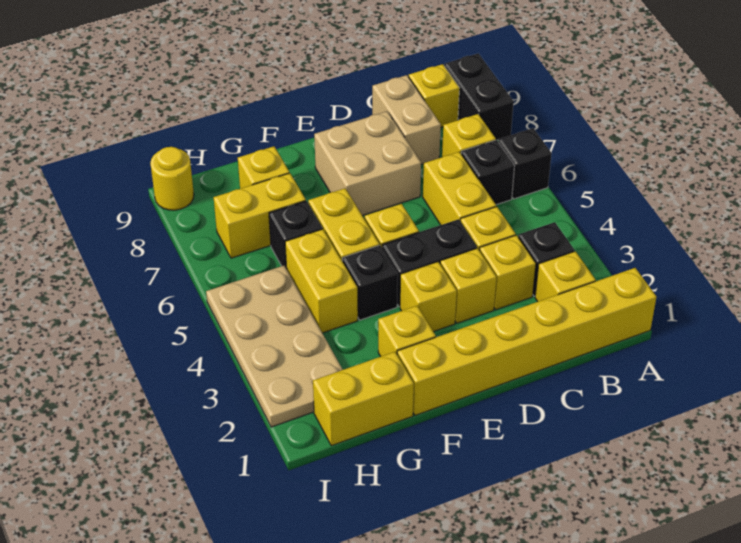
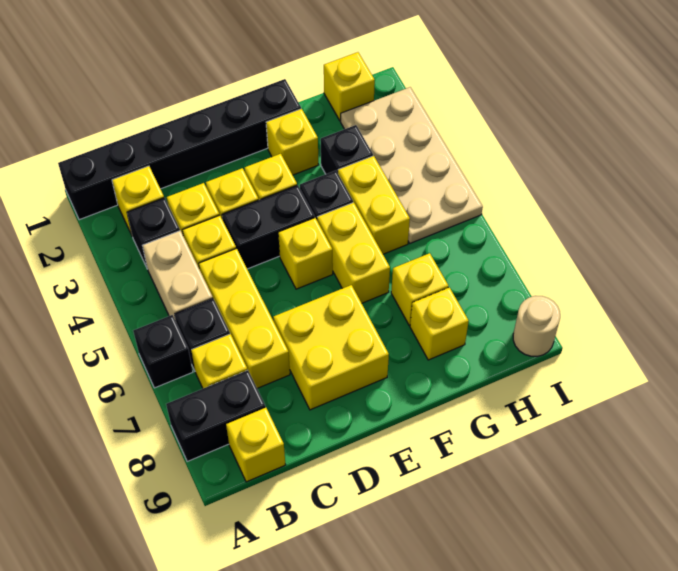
yellow 1x6 brick [397,268,656,415] -> black 1x6 brick [58,79,301,220]
black 1x2 brick [445,53,514,140] -> black 1x2 brick turned to [166,370,266,462]
yellow 1x2 brick [423,152,496,225] -> yellow 1x3 brick [199,248,290,388]
tan 1x2 brick [372,75,441,164] -> tan 1x2 brick moved to [142,231,213,321]
tan 2x2 brick [314,111,421,216] -> yellow 2x2 brick [273,285,389,410]
yellow 1x2 brick [313,352,414,446] -> yellow 1x1 brick [324,52,375,121]
black 1x1 brick [269,201,322,269] -> black 1x1 brick moved to [321,125,373,174]
yellow 1x2 brick [214,173,306,258] -> yellow 1x1 brick [391,253,448,325]
yellow 1x1 round brick [150,147,194,210] -> tan 1x1 round brick [513,296,560,357]

